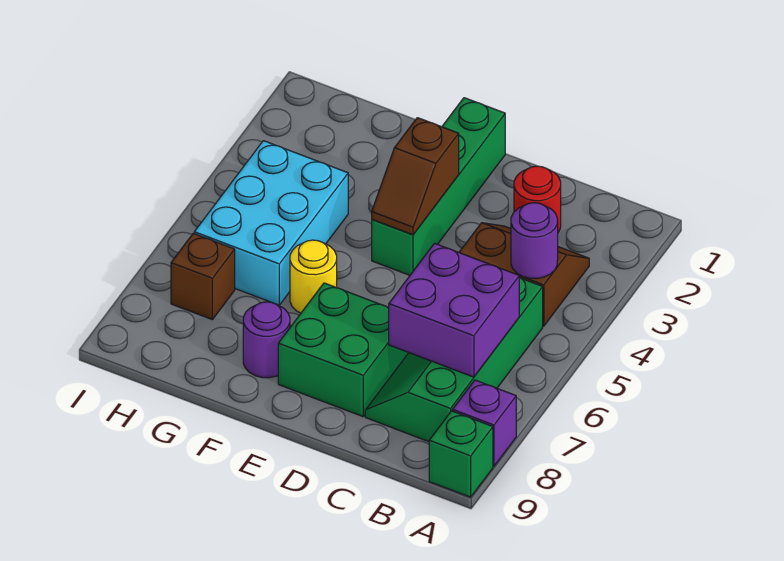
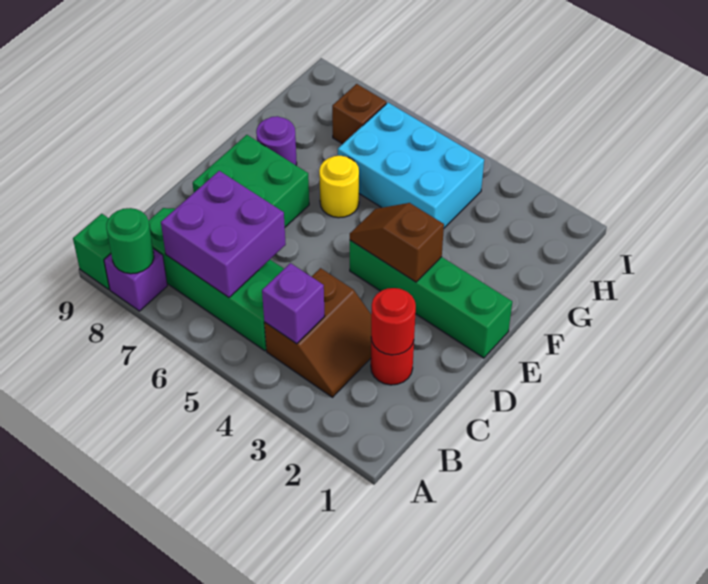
none -> green 1x1 round brick [106,208,154,274]
purple 1x1 round brick [511,203,558,278] -> purple 1x1 brick [262,263,325,344]
none -> red 1x1 round brick [371,288,416,355]

